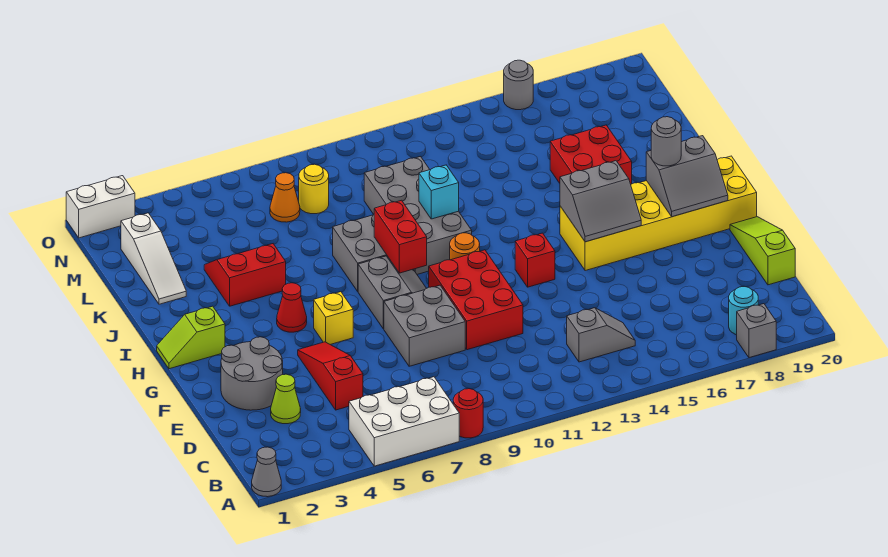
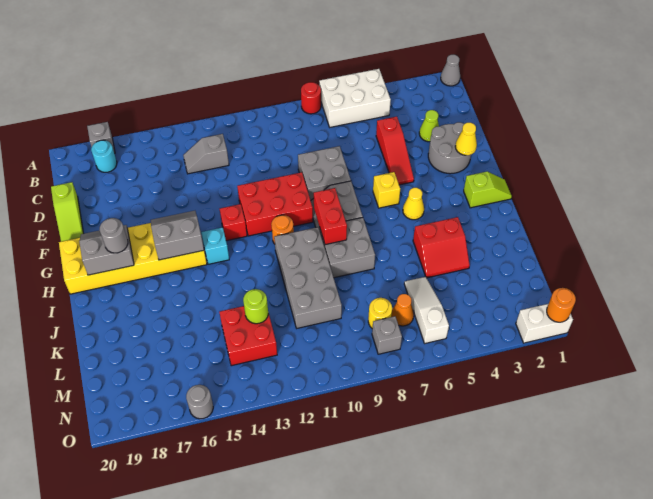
red 2x3 brick [429,250,523,350] -> red 2x3 brick turned to [237,172,313,236]
none -> yellow 1x1 cone [455,123,477,155]
red 1x1 cone [277,283,307,332] -> yellow 1x1 cone [403,188,424,220]
cyan 1x1 brick [419,165,459,219] -> cyan 1x1 brick moved to [201,227,229,264]
red 2x2 brick [550,125,632,184] -> red 2x2 brick moved to [219,306,277,366]
white 1x3 slope [121,213,186,304] -> white 1x3 slope moved to [404,277,449,343]
none -> lime 1x1 round brick [243,289,268,324]
none -> grey 1x1 brick [372,316,402,354]
none -> orange 1x1 round brick [547,288,576,322]

